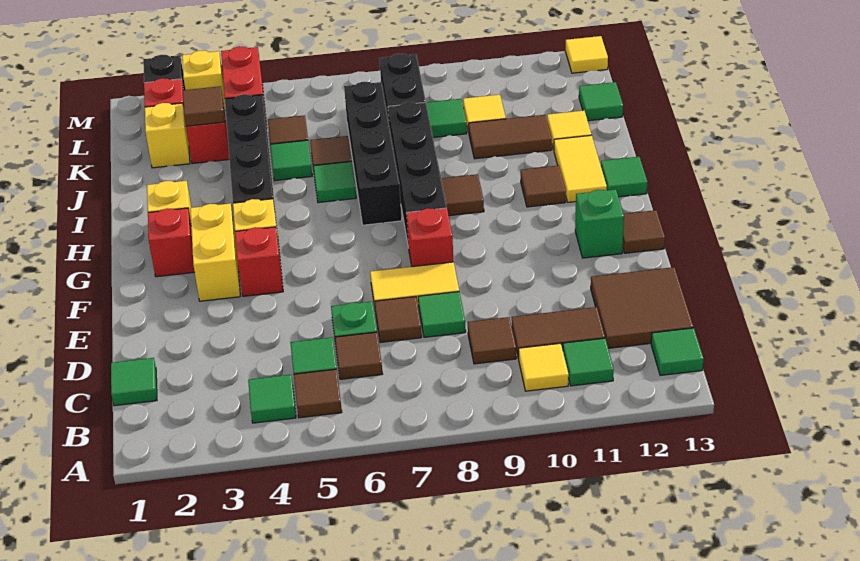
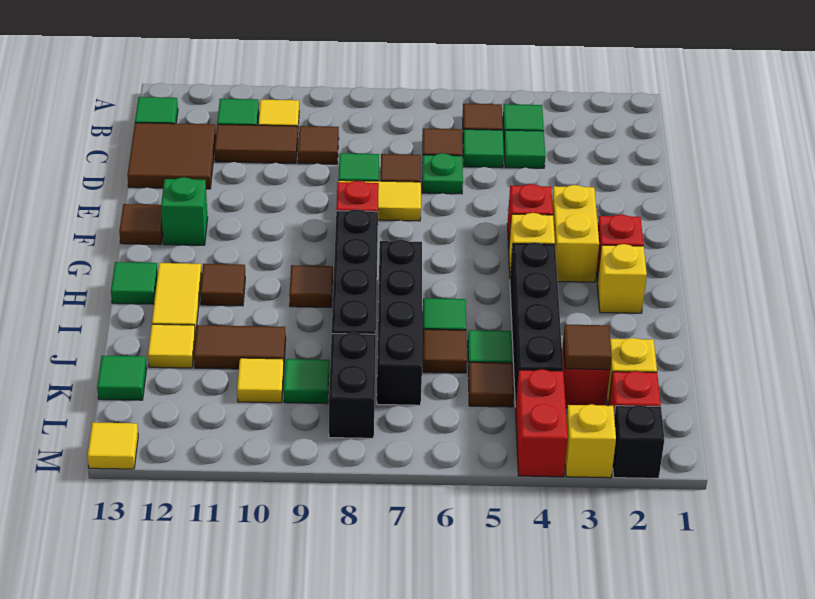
green 1x1 tile [111,358,157,406] -> green 1x1 tile moved to [504,130,545,168]

